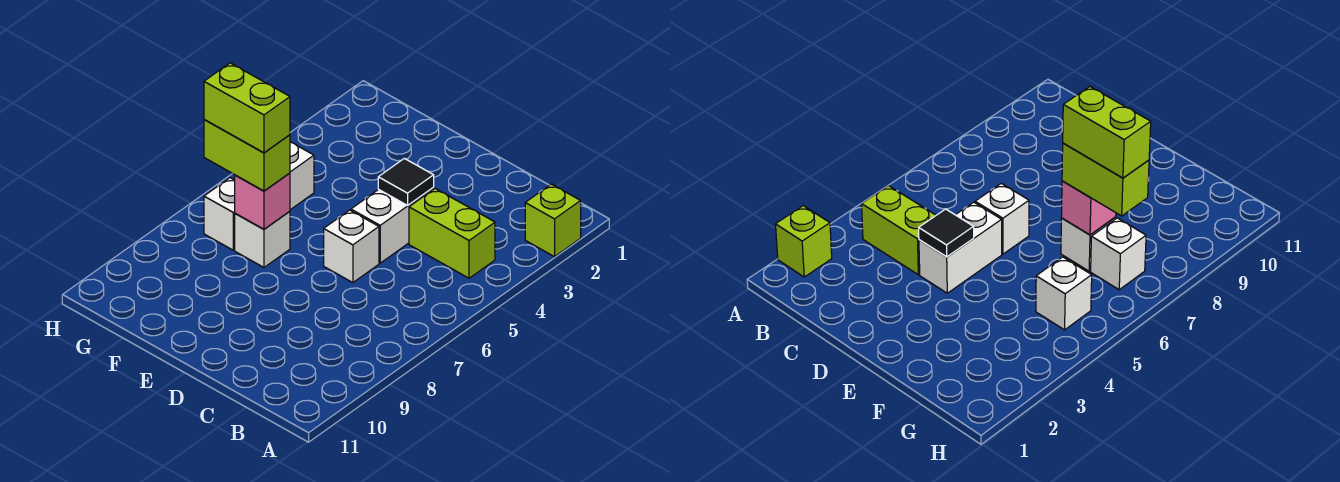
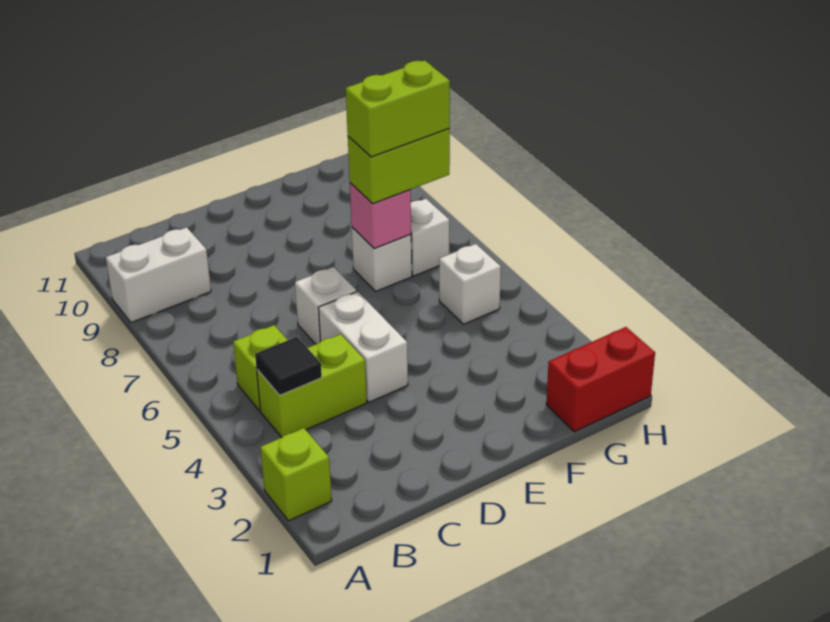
none -> white 1x2 brick [106,227,211,323]
none -> lime 1x1 brick [233,325,288,411]
black 1x1 tile [378,158,434,205] -> black 1x1 tile moved to [255,337,322,395]
none -> red 1x2 brick [546,327,655,432]

